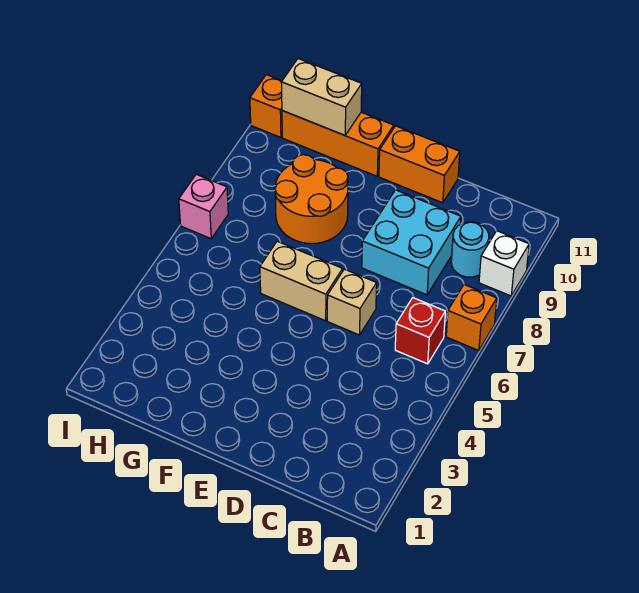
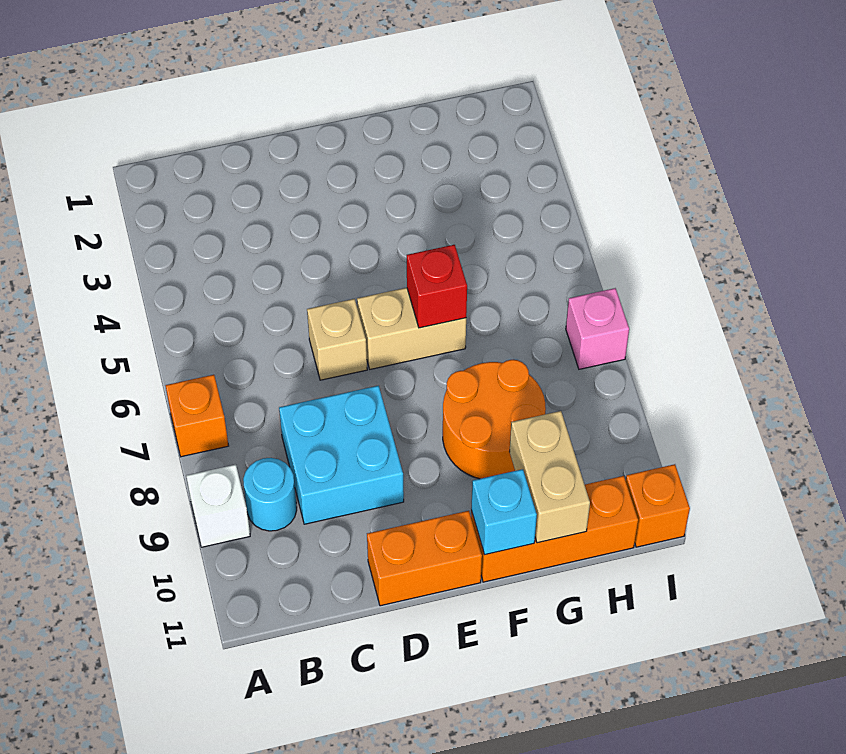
red 1x1 brick [395,298,445,364] -> red 1x1 brick moved to [407,245,467,328]
none -> cyan 1x1 brick [471,469,537,555]
tan 1x2 brick [281,59,362,135] -> tan 1x2 brick turned to [510,411,590,543]

